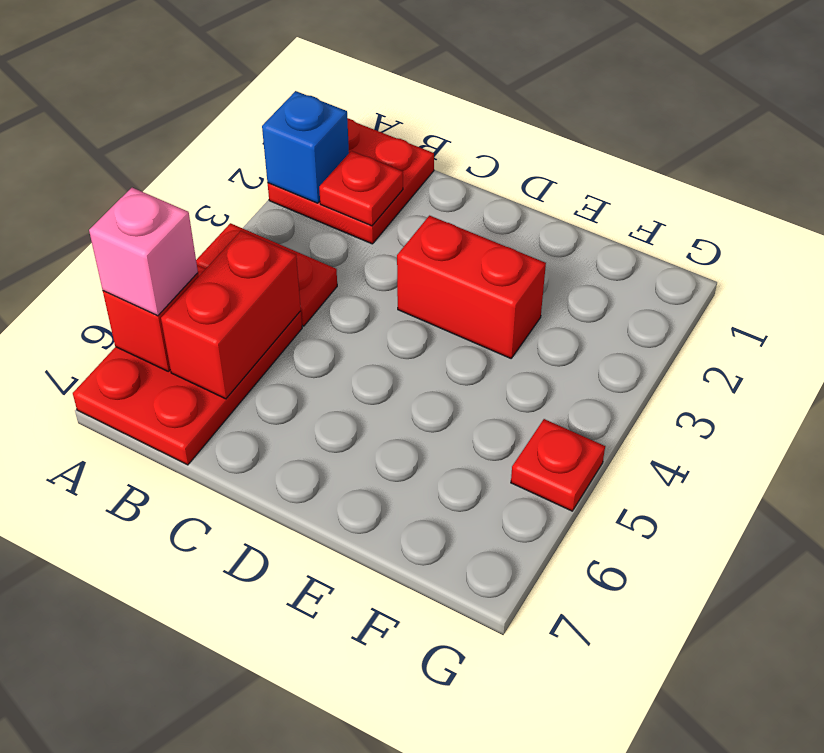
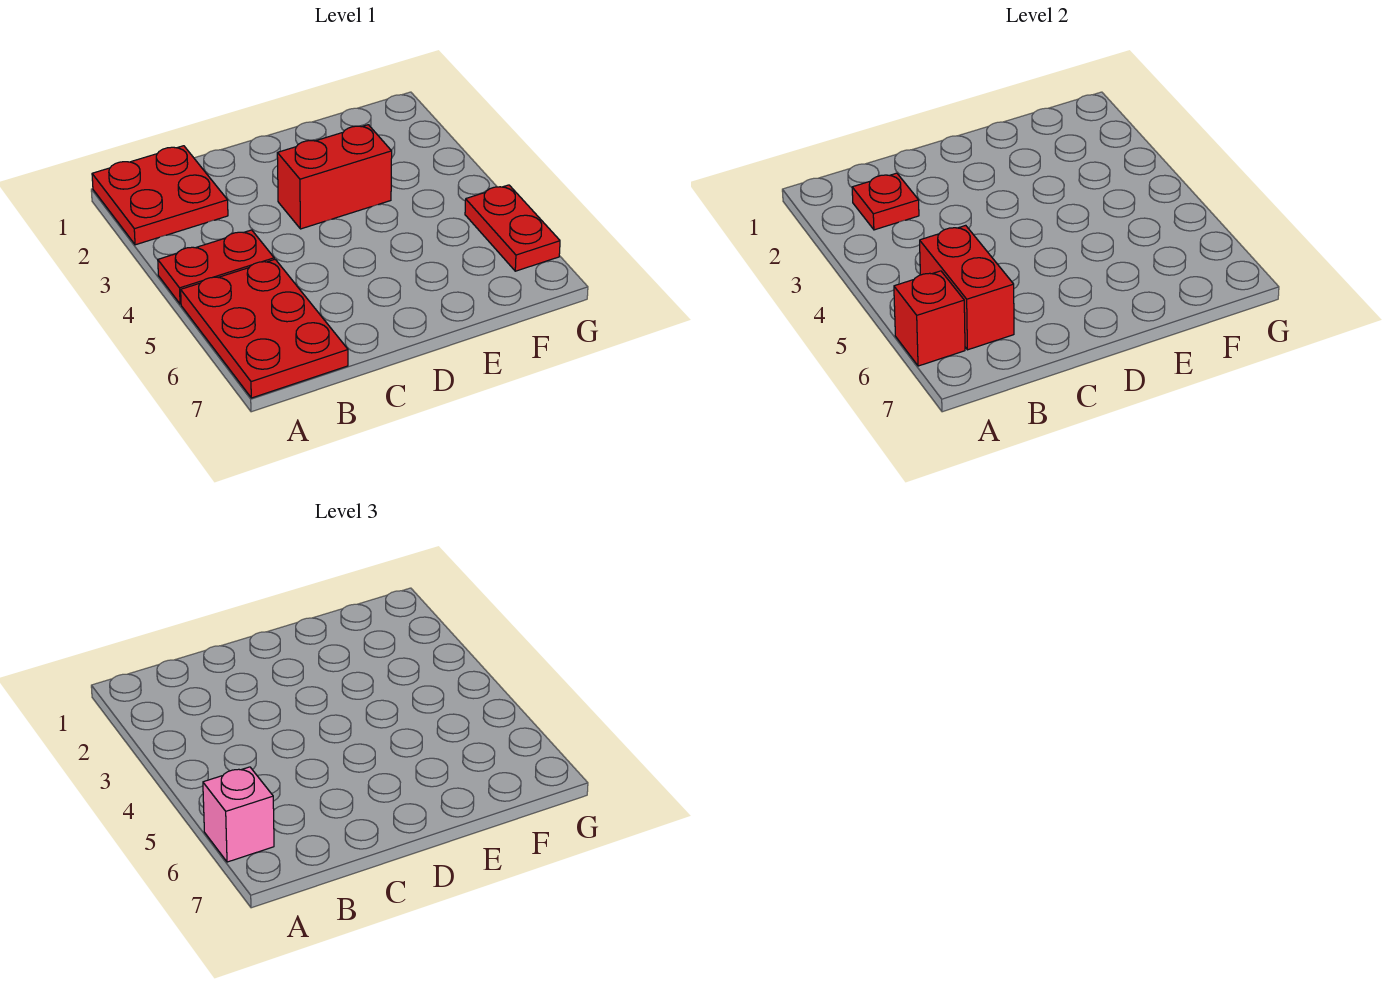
blue 1x1 brick [262,91,349,203] -> none
red 1x1 plate [511,419,605,511] -> red 1x2 plate [465,185,560,271]

